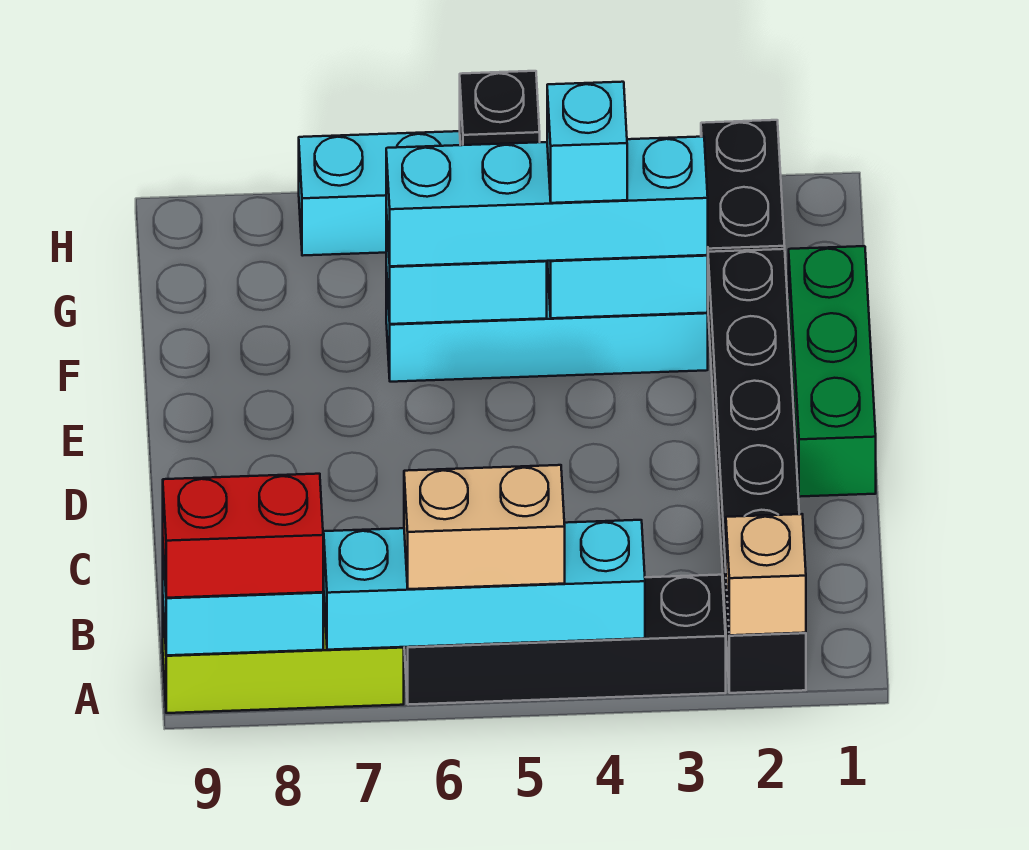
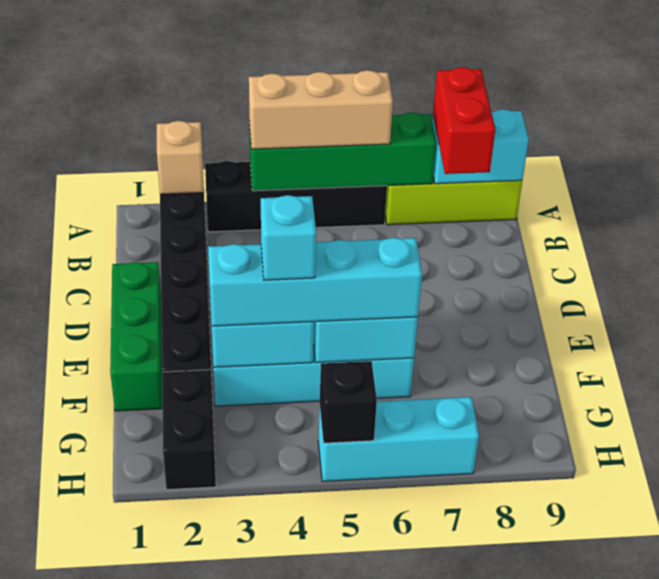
cyan 1x4 brick [324,520,645,650] -> green 1x4 brick [249,113,436,191]
tan 1x2 brick [404,465,565,589] -> tan 1x3 brick [249,70,393,149]
red 1x2 brick [163,474,323,598] -> red 1x2 brick turned to [433,67,495,174]

